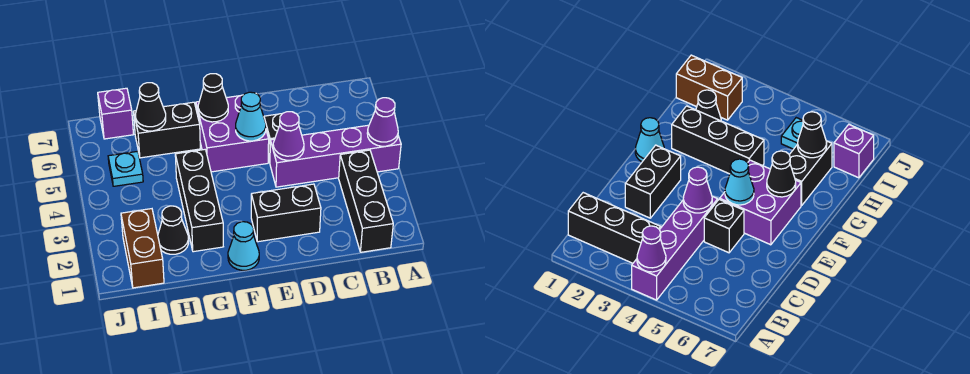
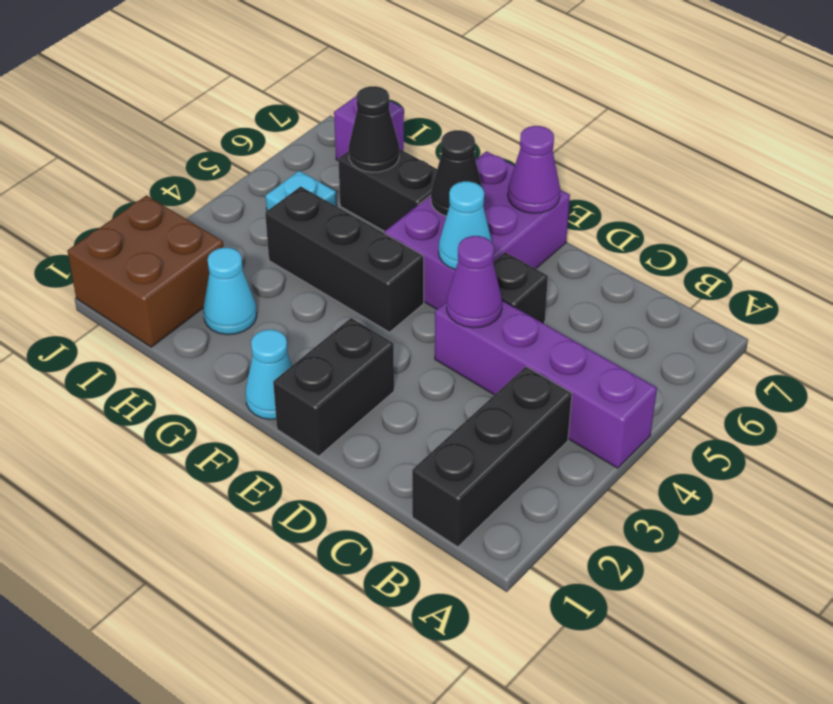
purple 1x1 cone [367,98,398,146] -> purple 1x1 cone moved to [508,126,560,213]
black 1x2 brick [251,184,321,242] -> black 1x2 brick turned to [273,318,394,456]
purple 2x2 brick [196,95,269,172] -> purple 2x3 brick [385,151,570,309]
black 1x3 brick [175,150,223,252] -> black 1x3 brick turned to [265,186,424,332]
black 1x1 cone [158,206,189,254] -> cyan 1x1 cone [203,248,257,335]
brown 1x2 brick [121,209,164,288] -> brown 2x2 brick [67,195,224,347]

